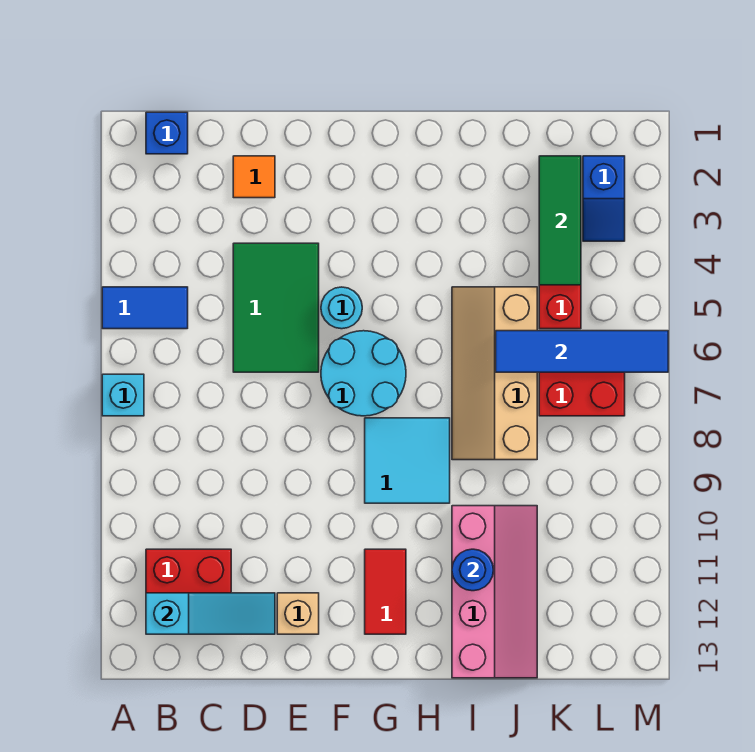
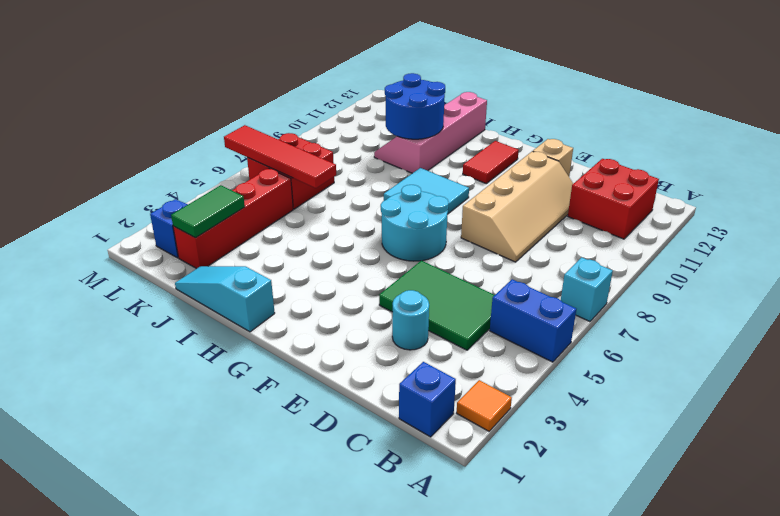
blue 1x2 tile [102,287,188,329] -> blue 1x2 brick [490,279,576,362]
cyan 1x3 slope [146,593,275,634] -> cyan 1x3 slope moved to [175,266,275,332]
orange 1x1 tile [233,156,275,198] -> orange 1x1 tile moved to [457,380,512,431]
green 2x3 tile [233,243,319,372] -> green 2x3 tile turned to [379,261,494,350]
cyan 1x1 round brick [321,287,362,329] -> cyan 1x1 round brick moved to [392,290,429,350]
tan 2x4 slope [452,287,537,460] -> tan 2x4 slope moved to [461,151,573,262]
blue 1x1 round brick [452,549,493,591] -> blue 2x2 round brick [385,73,445,139]
blue 1x4 tile [496,331,668,372] -> red 1x4 tile [224,125,336,188]
green 1x3 tile [539,156,581,285] -> green 1x2 tile [171,185,245,238]

